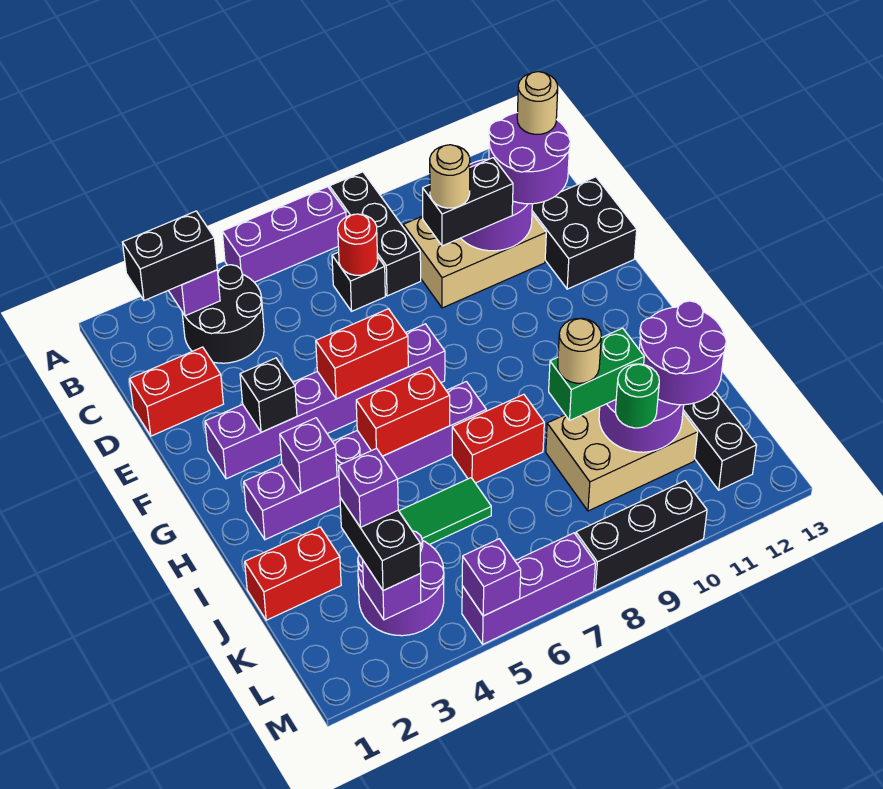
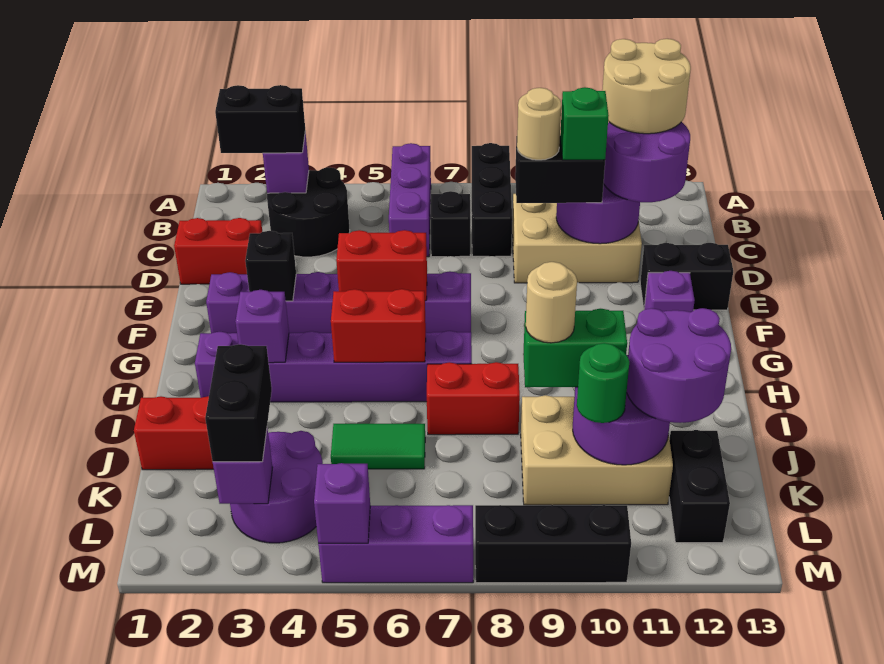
purple 1x3 brick [222,187,346,282] -> purple 1x3 brick turned to [389,143,431,257]
red 1x1 round brick [338,214,378,275] -> none
tan 1x1 round brick [517,72,558,134] -> tan 2x2 round brick [602,39,691,134]
none -> green 1x1 brick [560,87,609,160]
black 2x2 brick [532,177,637,289] -> black 1x2 brick [640,243,733,310]
purple 1x1 brick [339,448,398,528] -> purple 1x1 brick moved to [644,271,695,312]

